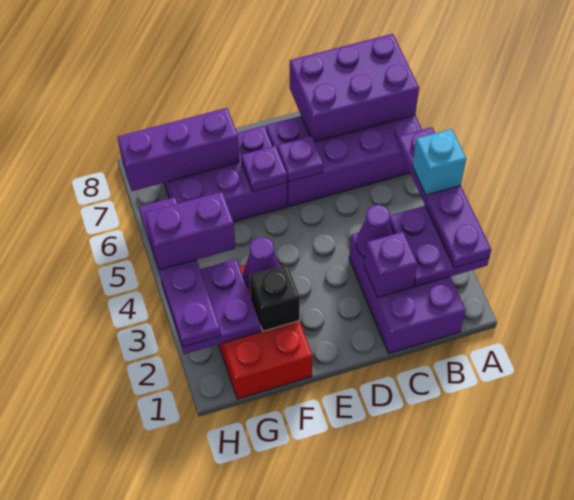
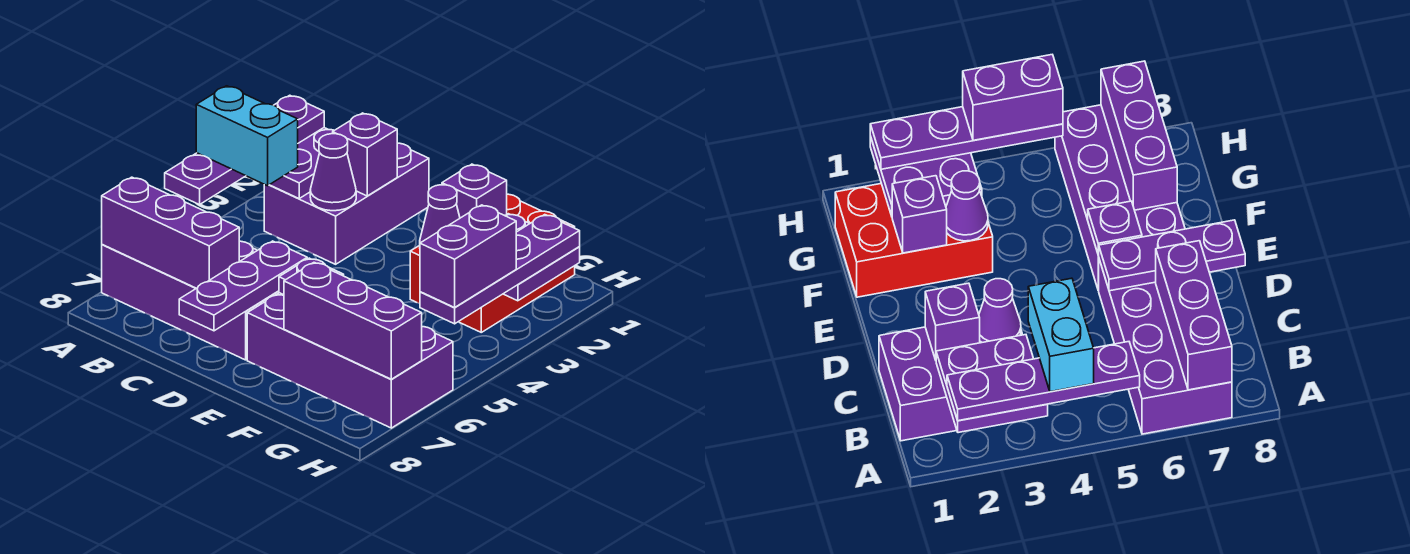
cyan 1x1 brick [412,129,466,195] -> cyan 1x2 brick [196,86,298,186]
purple 2x3 brick [290,34,419,142] -> purple 1x3 brick [102,177,239,288]
purple 1x1 plate [277,136,323,182] -> purple 1x3 plate [179,241,307,331]
purple 2x3 brick [164,126,287,222] -> purple 2x4 brick [247,293,453,428]
black 1x1 brick [250,265,300,331] -> purple 1x1 brick [442,164,507,218]
purple 1x2 brick [145,192,236,270] -> purple 1x2 brick turned to [420,205,516,307]

